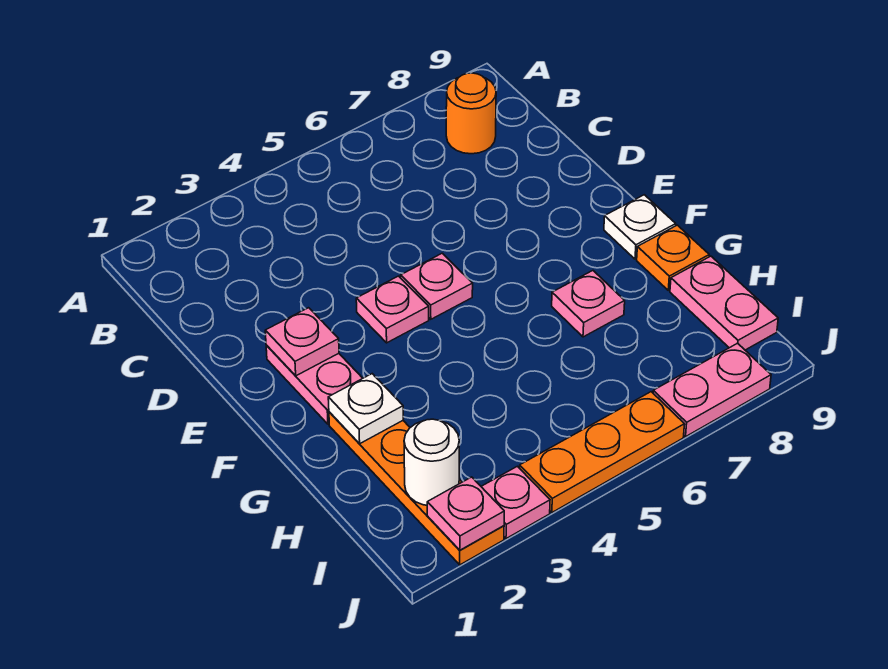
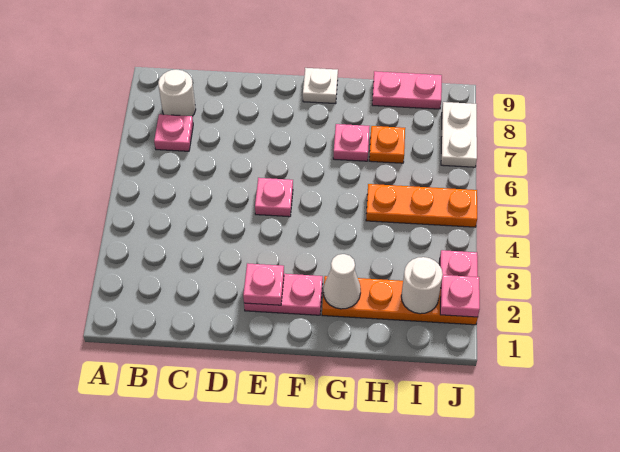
orange 1x1 round brick [446,73,496,154] -> white 1x1 round brick [158,70,196,116]
pink 1x1 plate [356,276,429,343] -> pink 1x1 plate moved to [154,114,193,151]
white 1x1 plate [328,374,403,444] -> white 1x1 cone [323,254,361,309]
orange 1x1 plate [637,225,709,290] -> orange 1x1 plate moved to [369,126,405,163]
orange 1x3 plate [520,392,684,512] -> orange 1x3 plate turned to [366,184,477,227]
pink 1x2 plate [653,343,771,437] -> white 1x2 plate [441,102,477,167]

